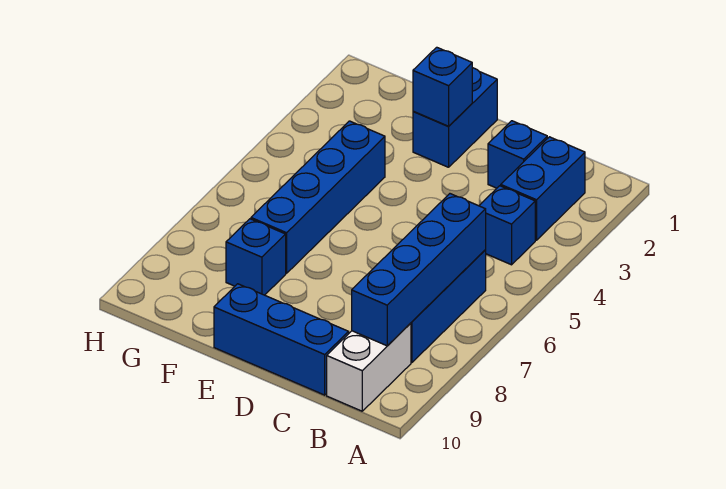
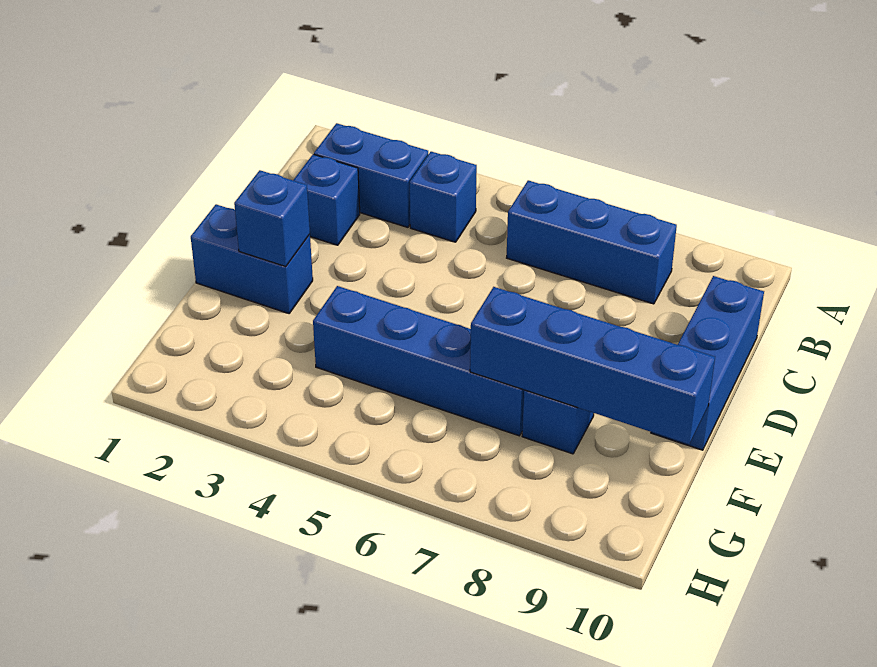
blue 1x4 brick [352,194,486,346] -> blue 1x4 brick moved to [470,287,715,444]
white 1x2 brick [327,323,411,411] -> none

